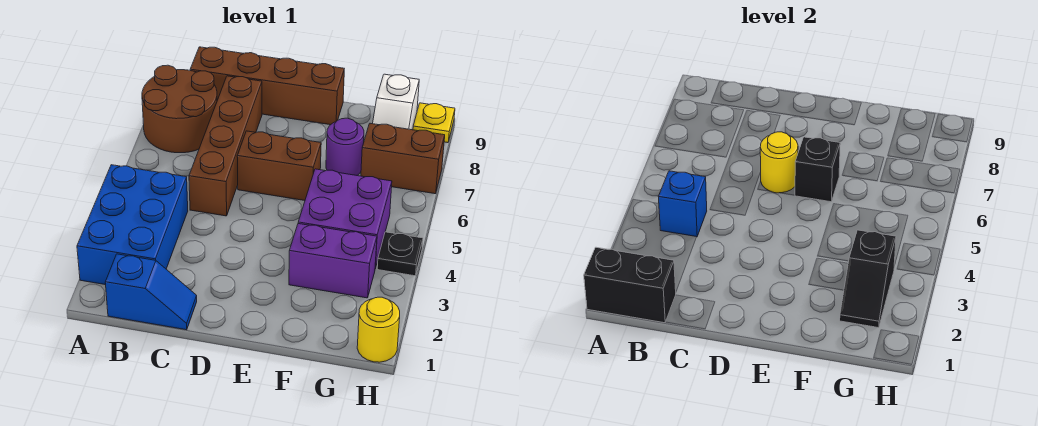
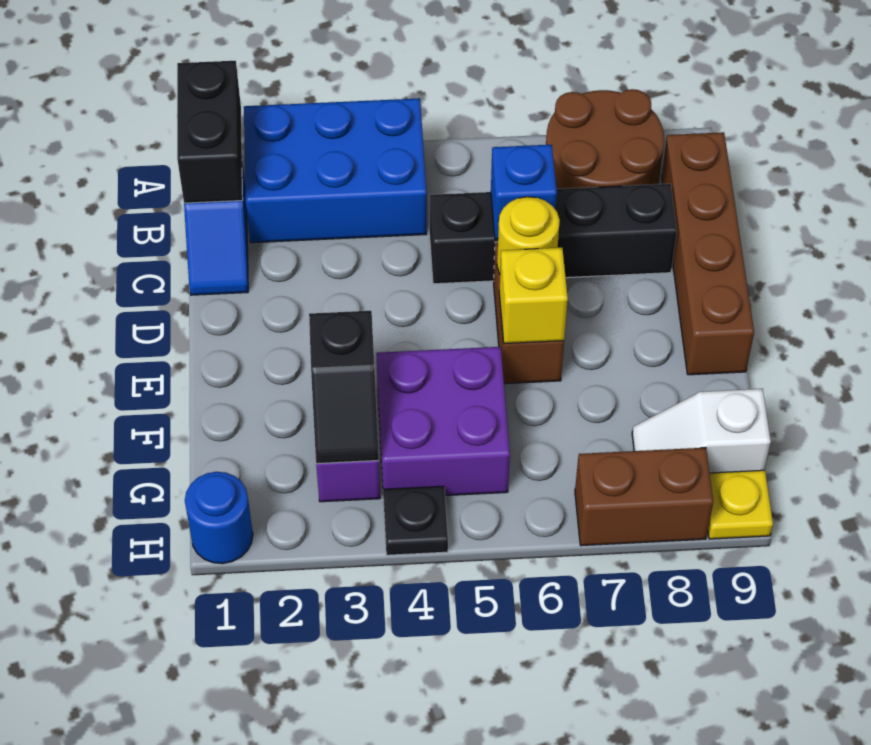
blue 1x1 brick [659,171,707,237] -> blue 1x1 brick moved to [491,145,557,239]
brown 1x4 brick [189,76,262,216] -> black 1x4 brick [430,184,677,284]
black 1x1 brick [795,137,840,202] -> yellow 1x1 brick [499,248,568,344]
purple 1x1 round brick [326,118,364,176] -> none
black 1x2 slope [840,230,896,328] -> black 1x2 slope turned to [309,311,379,464]
brown 1x2 brick [361,123,445,194] -> brown 1x2 brick turned to [575,448,713,546]
yellow 1x1 round brick [357,297,400,362] -> blue 1x1 round brick [185,472,253,564]

